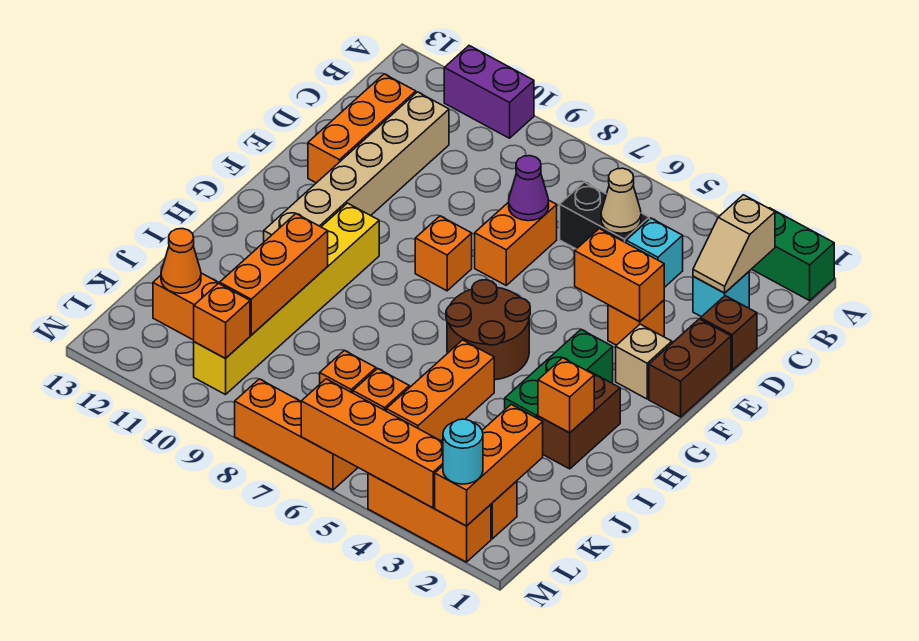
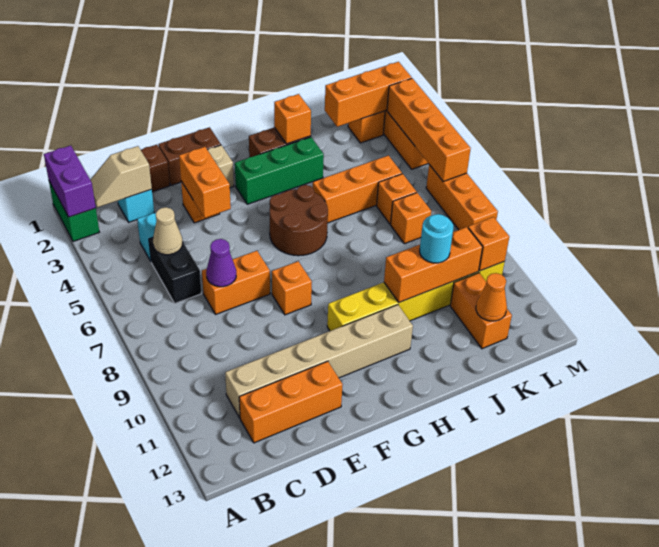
purple 1x2 brick [444,46,534,138] -> purple 1x2 brick moved to [44,146,96,217]
tan 1x2 slope [693,195,775,293] -> tan 1x2 slope turned to [90,146,152,207]
cyan 1x1 round brick [443,419,483,484] -> cyan 1x1 round brick moved to [420,214,453,263]

